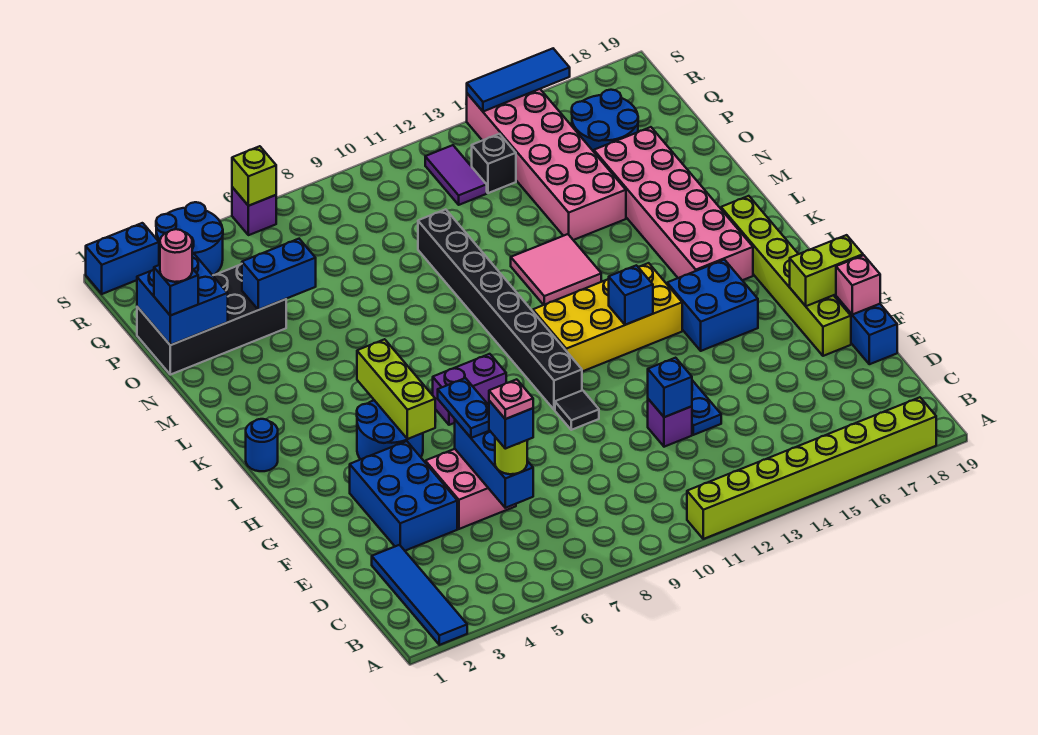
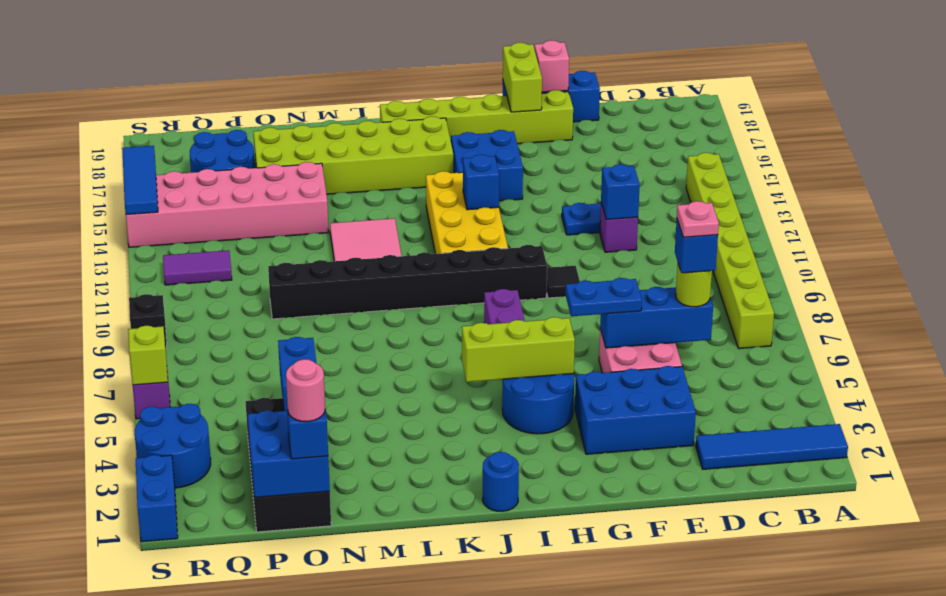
lime 1x8 brick [687,397,936,539] -> lime 1x8 brick moved to [686,153,774,349]
pink 2x6 brick [594,127,753,280] -> lime 2x6 brick [254,116,453,194]
black 1x1 brick [472,134,516,193] -> black 1x1 brick moved to [129,294,167,349]

